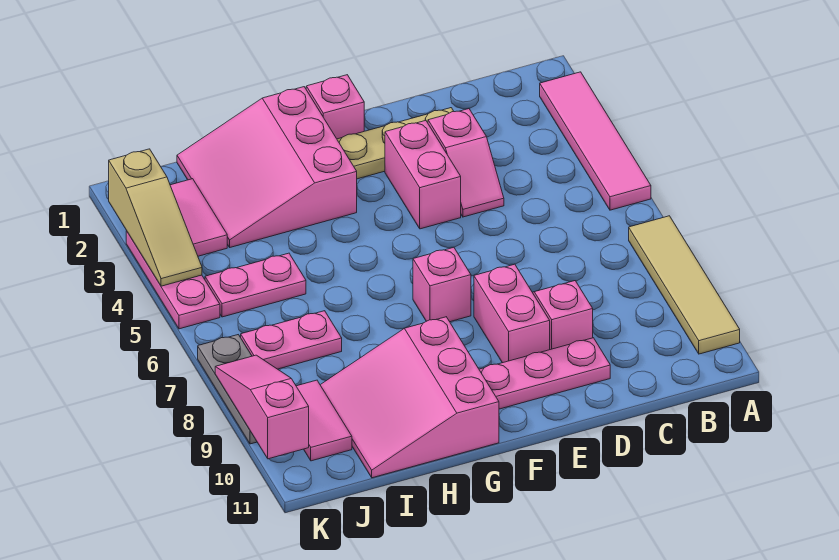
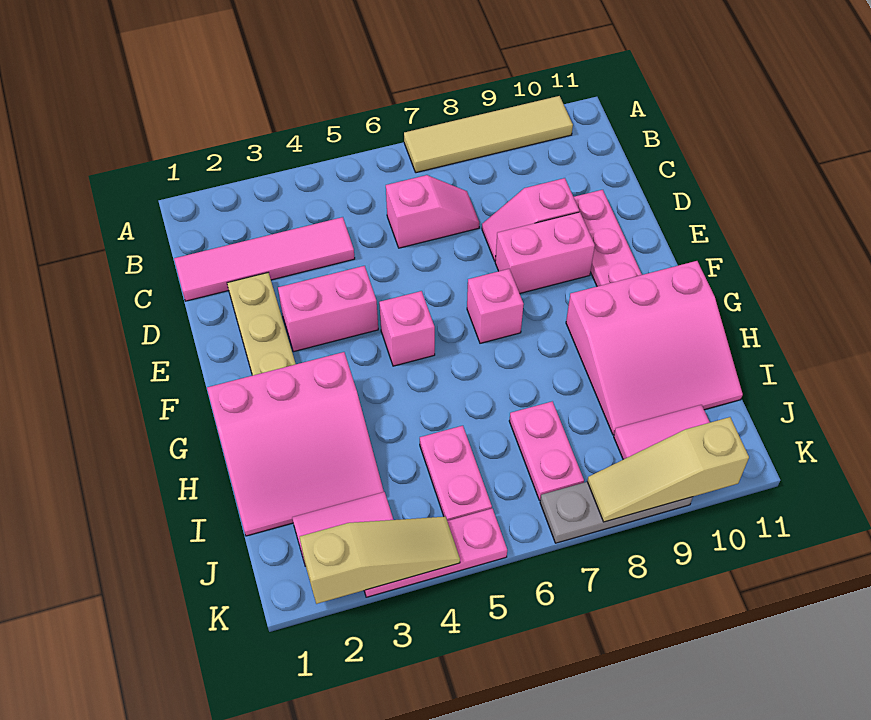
pink 1x4 tile [540,72,651,210] -> pink 1x4 tile moved to [174,217,355,301]
pink 1x2 slope [428,109,504,217] -> pink 1x2 slope moved to [386,175,479,248]
pink 1x1 brick [306,75,364,139] -> pink 1x1 brick moved to [379,291,435,366]
pink 1x3 slope [215,355,309,459] -> tan 1x3 slope [587,417,749,522]

